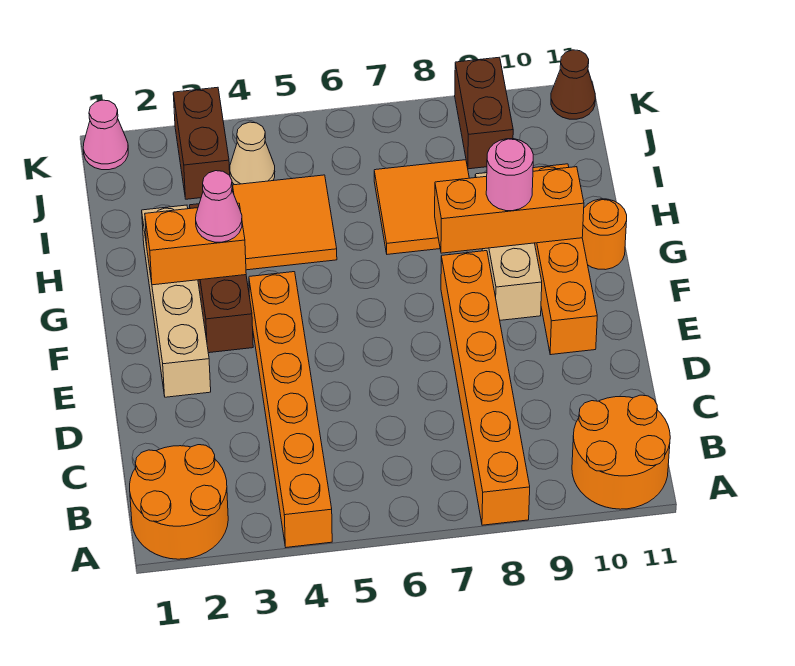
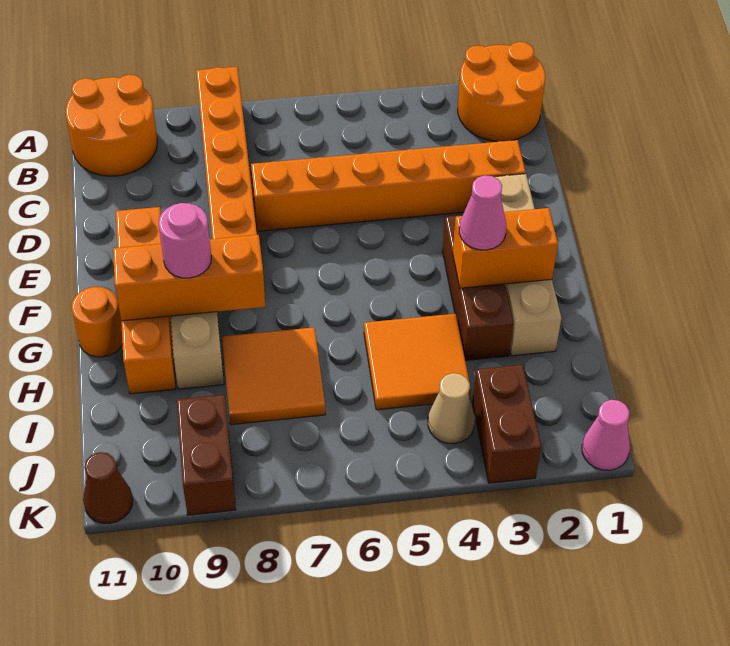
orange 1x6 brick [249,272,332,547] -> orange 1x6 brick turned to [251,140,526,231]

